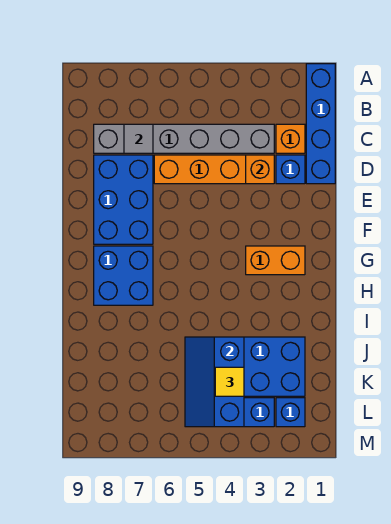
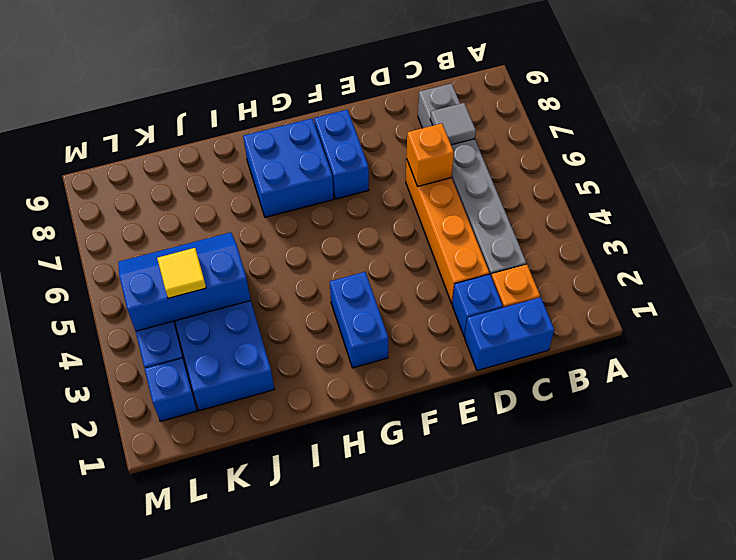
blue 1x4 brick [306,64,335,184] -> blue 1x2 brick [465,297,554,371]
orange 1x1 brick [246,155,274,184] -> orange 1x1 brick moved to [407,123,454,187]
blue 2x3 brick [94,155,153,244] -> blue 1x2 brick [314,110,369,199]
orange 1x2 brick [246,246,305,275] -> blue 1x2 brick [330,272,388,368]

